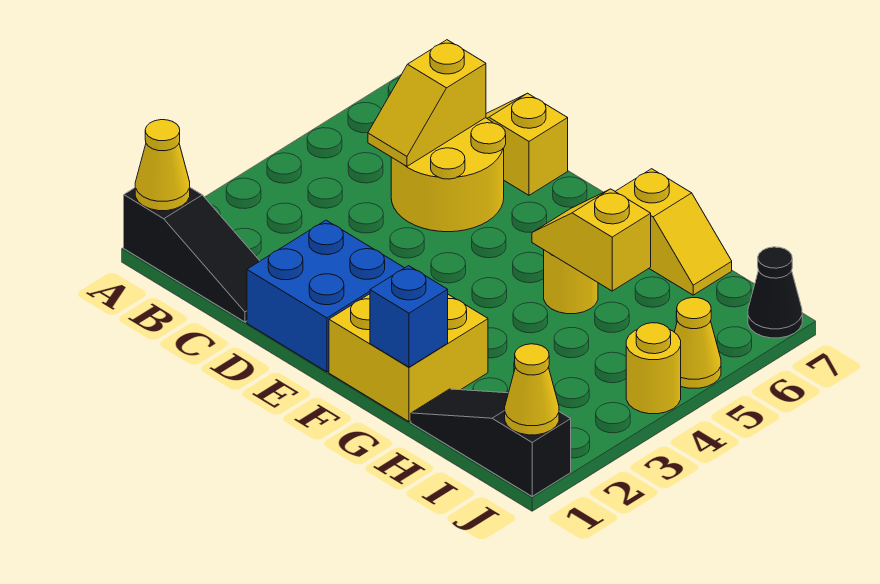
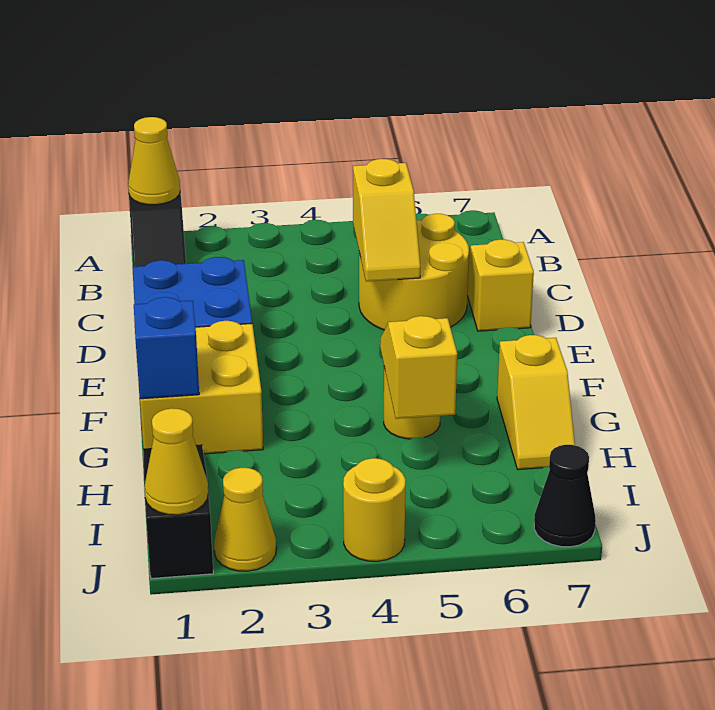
yellow 1x2 slope [368,40,486,166] -> yellow 1x2 slope turned to [353,159,421,281]
yellow 1x1 cone [675,298,721,388] -> yellow 1x1 cone moved to [214,468,276,571]

